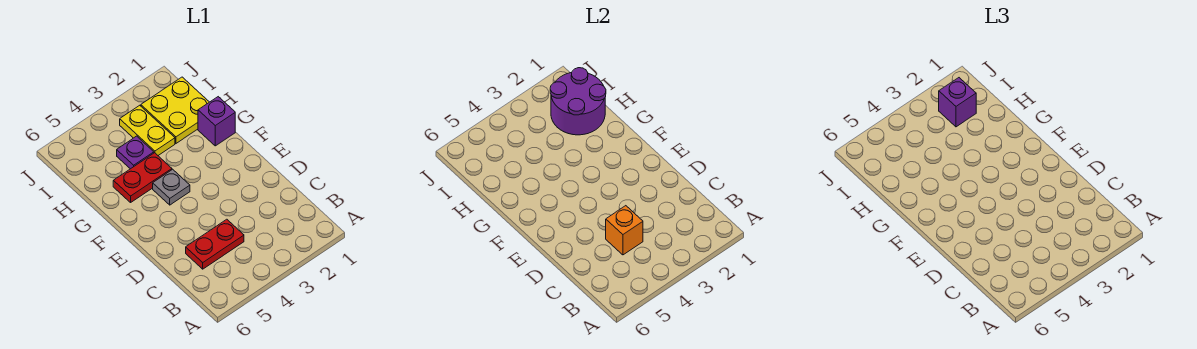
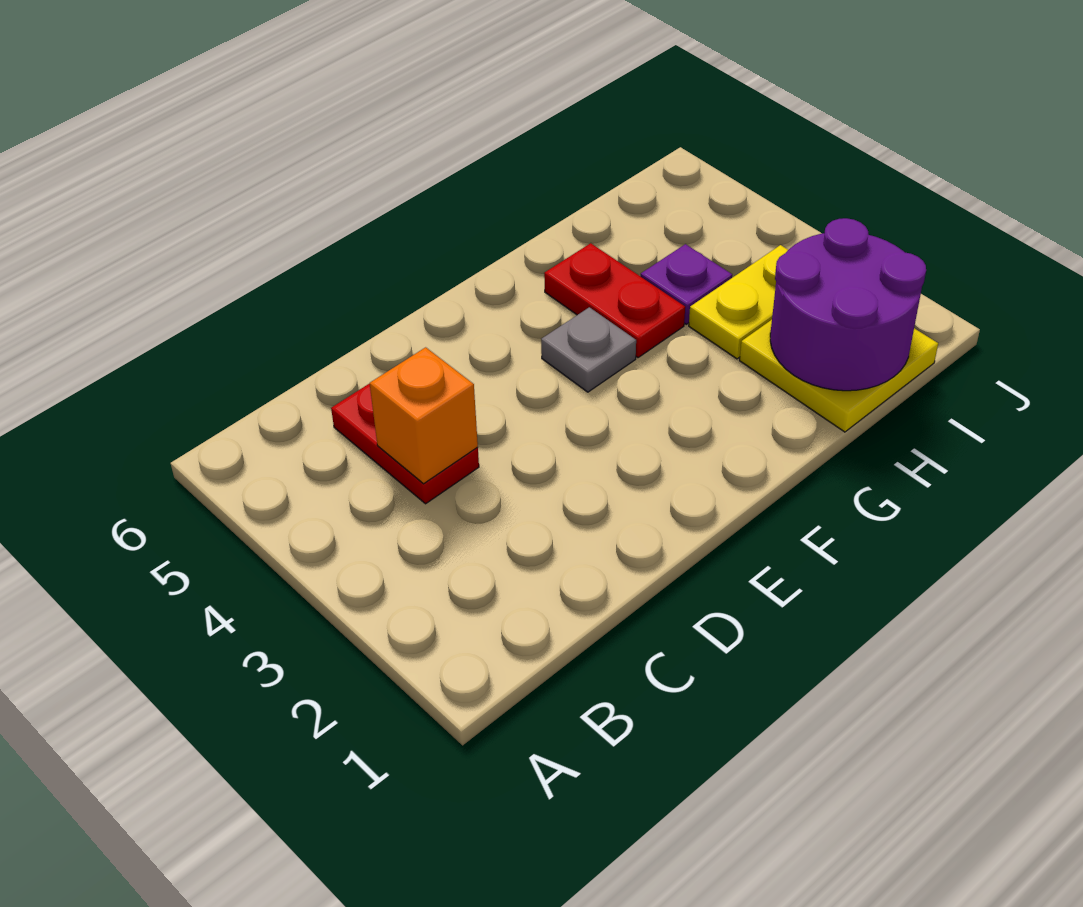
purple 1x1 brick [198,97,235,146] -> none
purple 1x1 brick [939,78,976,127] -> none

